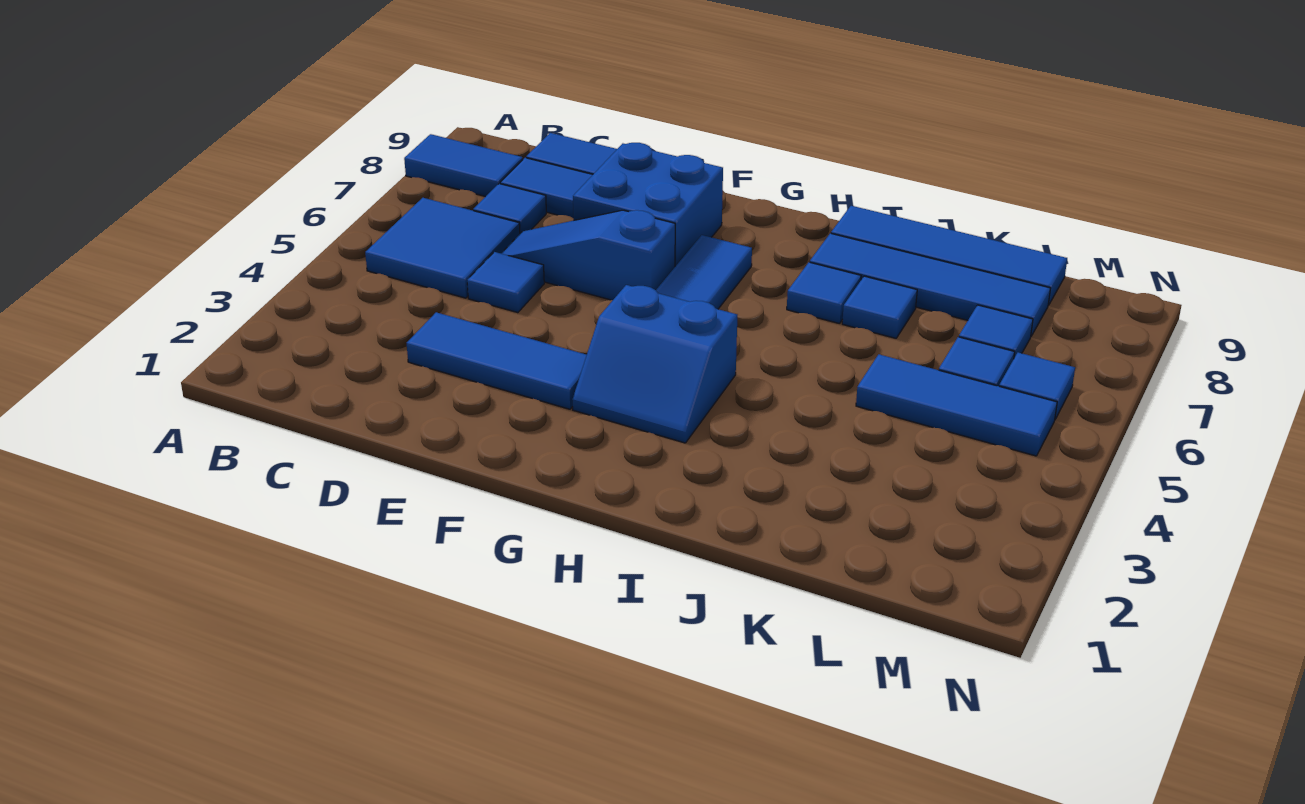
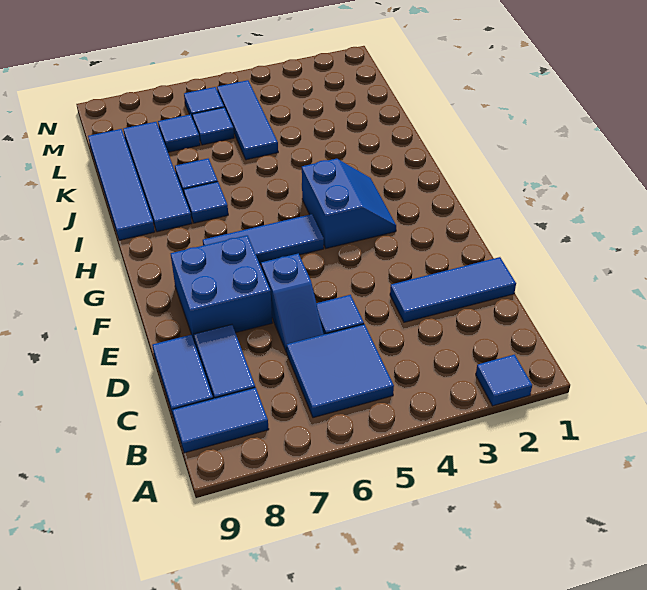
blue 1x2 tile [404,134,523,197] -> blue 1x2 tile turned to [172,387,269,453]
blue 1x1 tile [473,184,546,233] -> blue 1x1 tile moved to [476,355,532,406]
blue 1x3 tile [407,312,587,409] -> blue 1x3 tile turned to [390,257,516,322]
blue 1x3 slope [501,210,675,300] -> blue 1x2 slope [261,254,324,353]

